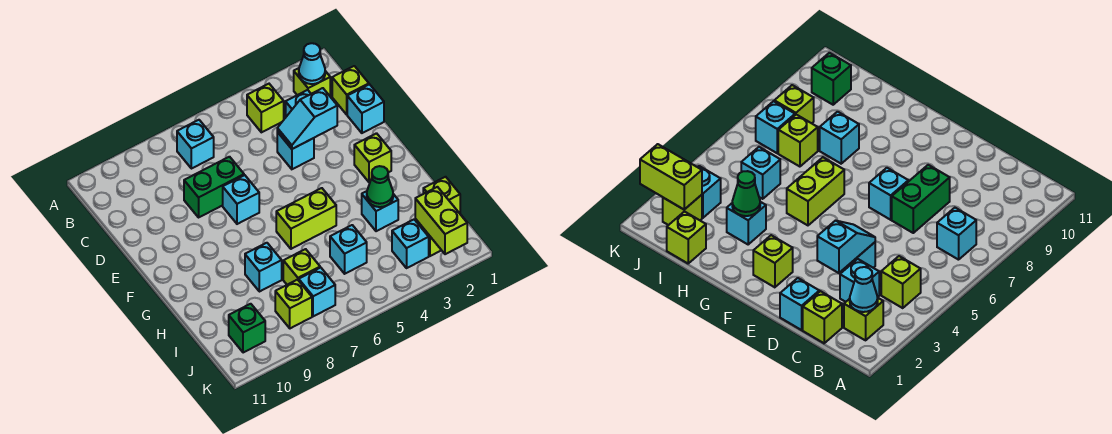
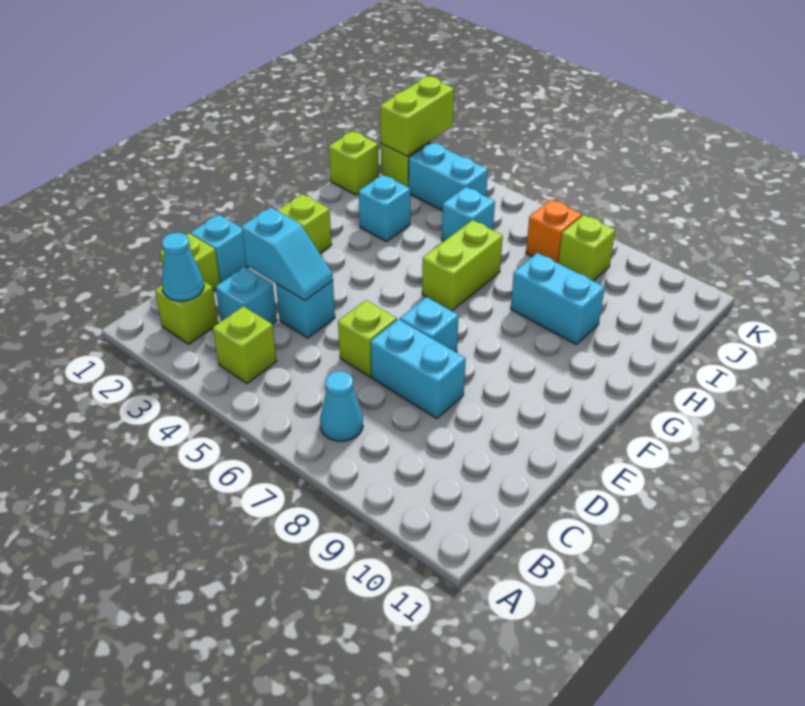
cyan 1x1 brick [177,120,214,169] -> cyan 1x1 cone [320,371,363,441]
green 1x2 brick [184,157,244,217] -> cyan 1x2 brick [371,319,466,418]
lime 1x2 brick [276,188,336,249] -> lime 1x2 brick turned to [422,220,503,311]
green 1x1 cone [367,166,393,207] -> none
cyan 1x1 brick [245,243,282,292] -> cyan 1x2 brick [511,253,605,345]
lime 1x1 brick [283,249,320,285] -> lime 1x1 brick moved to [338,300,397,377]
cyan 1x1 brick [392,220,429,268] -> cyan 1x2 brick [409,142,488,211]
cyan 1x1 brick [299,268,335,316] -> orange 1x1 brick [526,199,582,263]
green 1x1 brick [229,304,265,353] -> none

